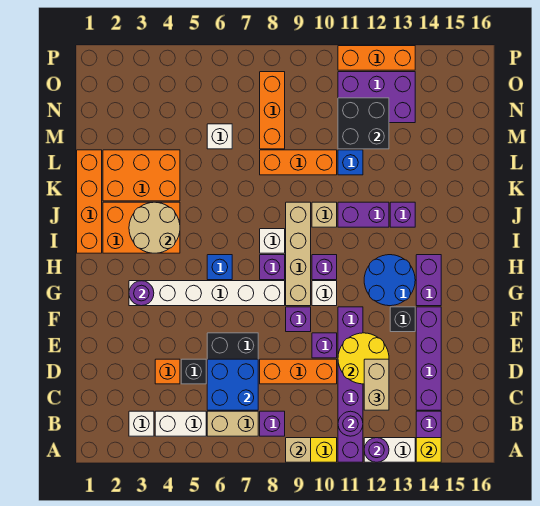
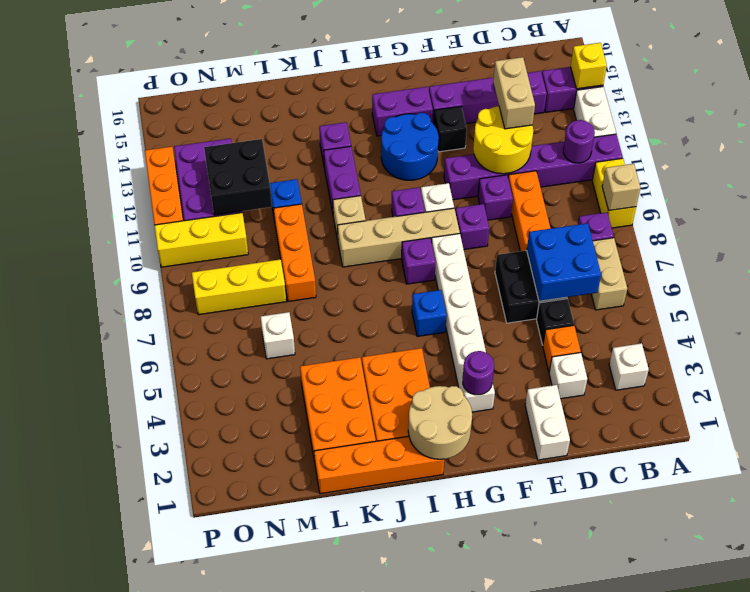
purple 1x1 round brick [364,438,389,462] -> none
white 1x2 brick [155,411,206,436] -> white 1x2 brick moved to [525,385,570,460]
tan 1x2 brick [364,359,389,410] -> tan 1x2 brick turned to [493,57,535,129]
tan 2x2 round brick [129,202,180,253] -> tan 2x2 round brick moved to [408,386,472,459]
white 1x1 brick [260,229,285,253] -> white 1x1 brick moved to [549,353,587,399]
orange 1x3 brick [260,72,285,149] -> yellow 1x3 brick [192,259,286,315]
none -> yellow 1x3 brick [154,213,248,267]

